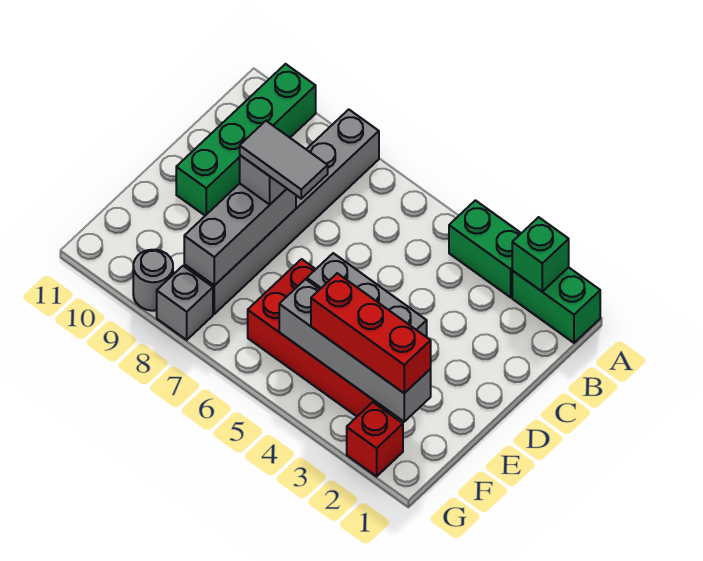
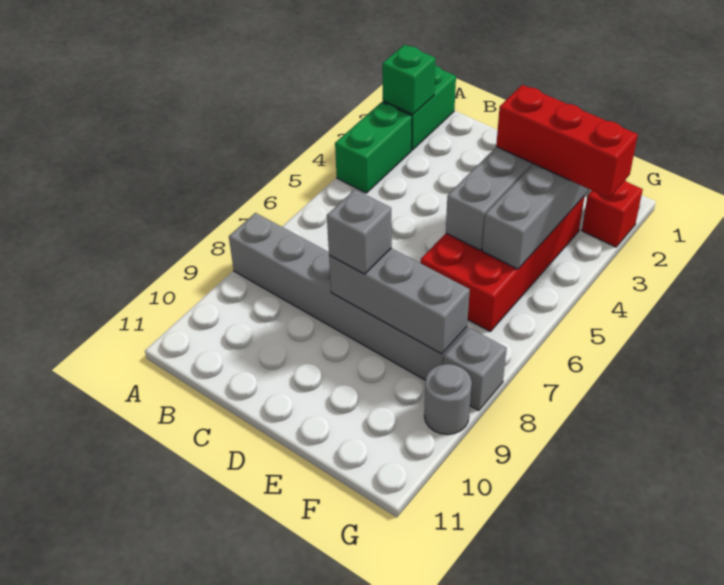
green 1x4 brick [176,64,316,216] -> none
grey 1x2 tile [240,121,328,199] -> none
red 1x3 brick [311,273,431,393] -> red 1x3 brick turned to [496,85,638,198]

